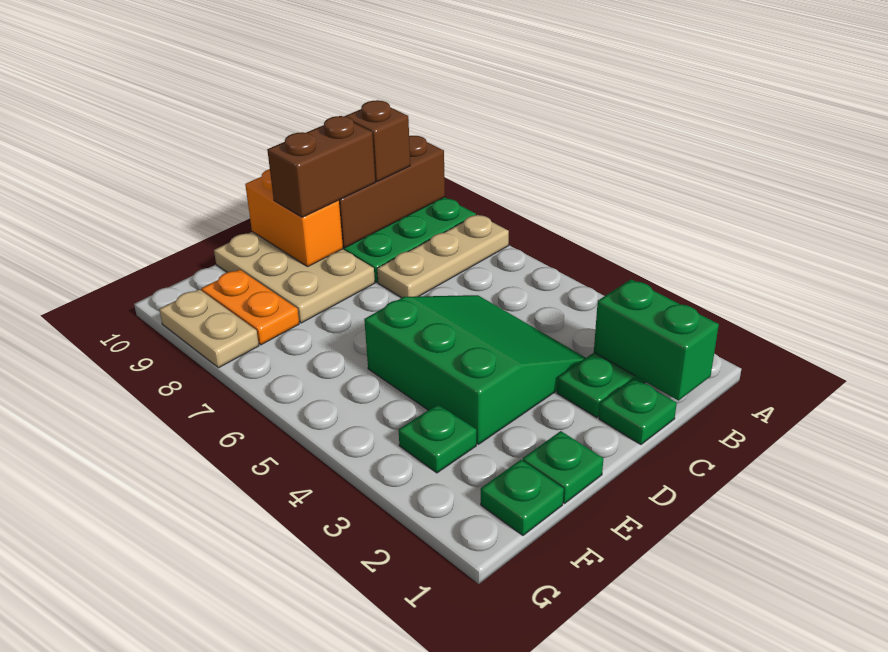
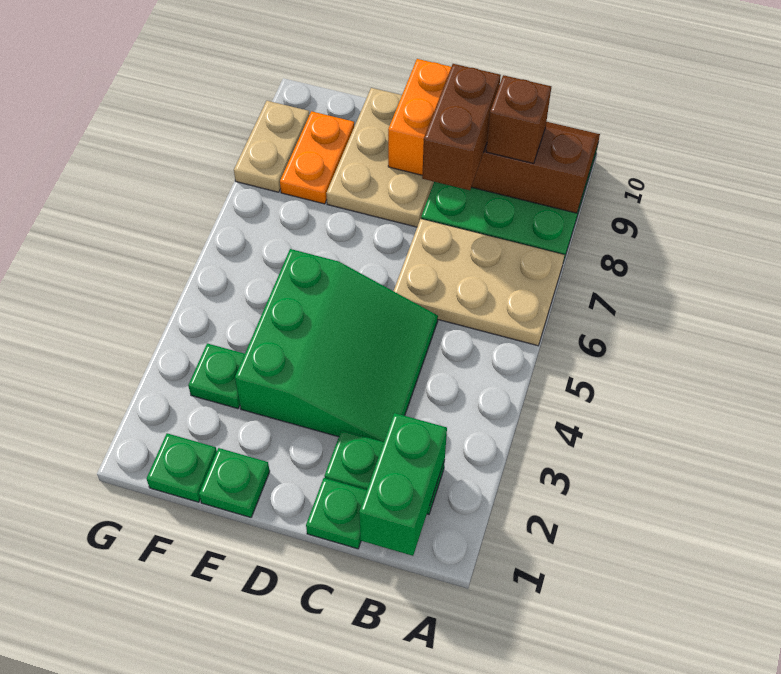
tan 1x3 plate [377,215,509,298] -> tan 2x3 plate [394,219,564,346]
brown 1x2 brick [267,116,375,217] -> brown 1x2 brick turned to [422,64,501,190]

